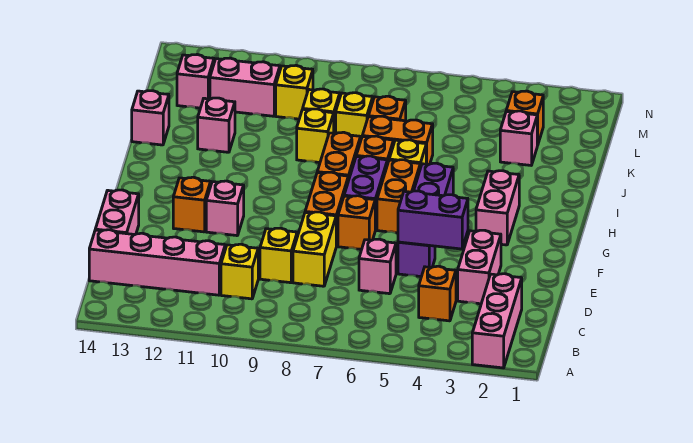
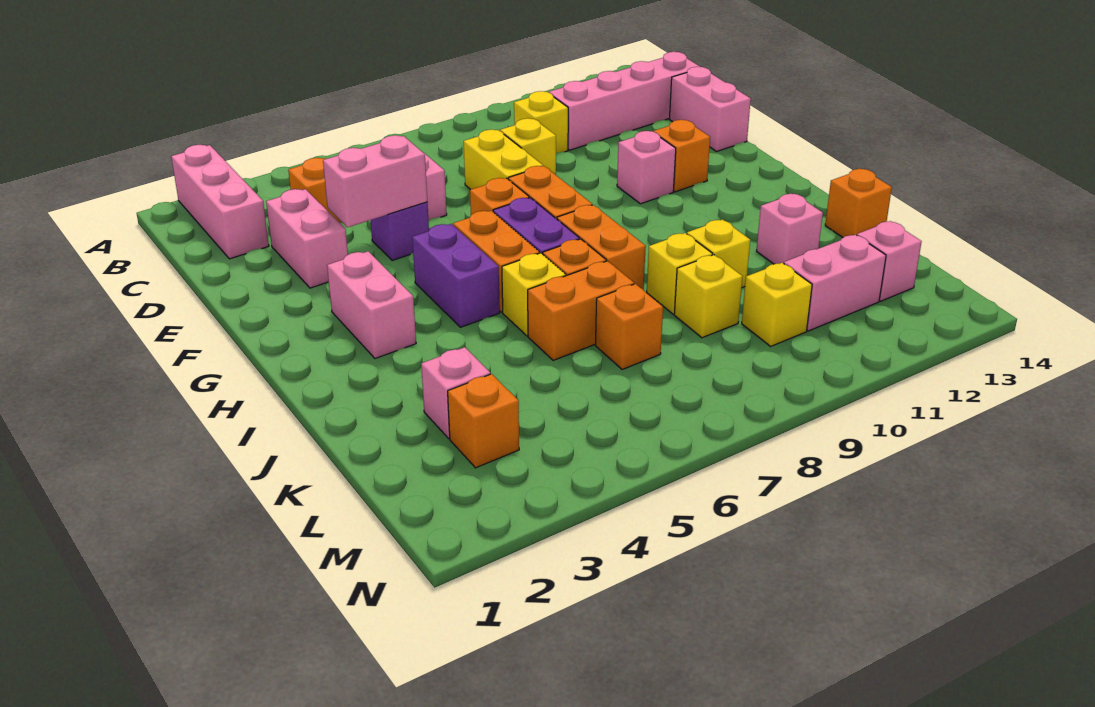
purple 1x2 brick [398,191,468,249] -> pink 1x2 brick [323,135,427,227]
pink 1x1 brick [132,91,169,145] -> orange 1x1 brick [825,169,892,237]
yellow 1x1 brick [336,93,373,139] -> yellow 1x1 brick moved to [687,219,750,287]

